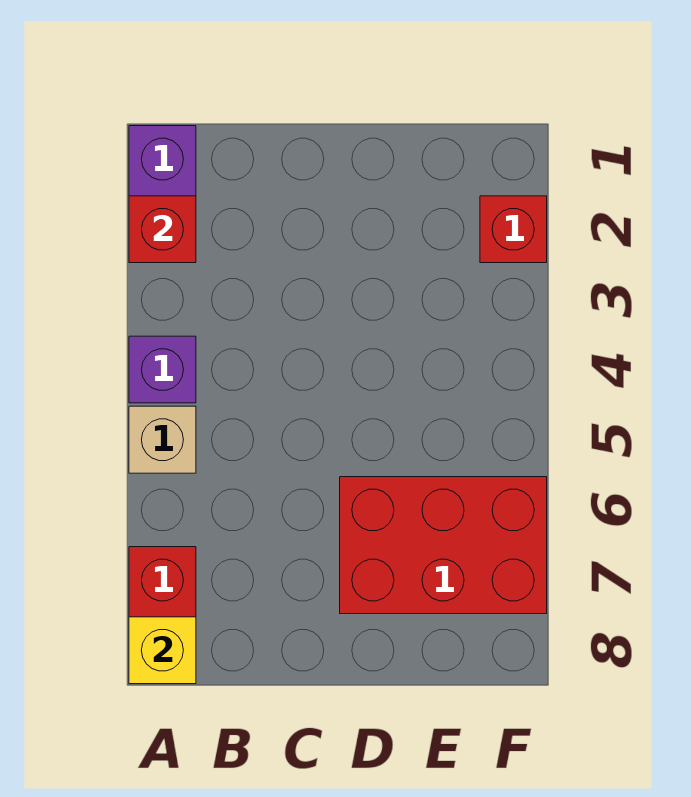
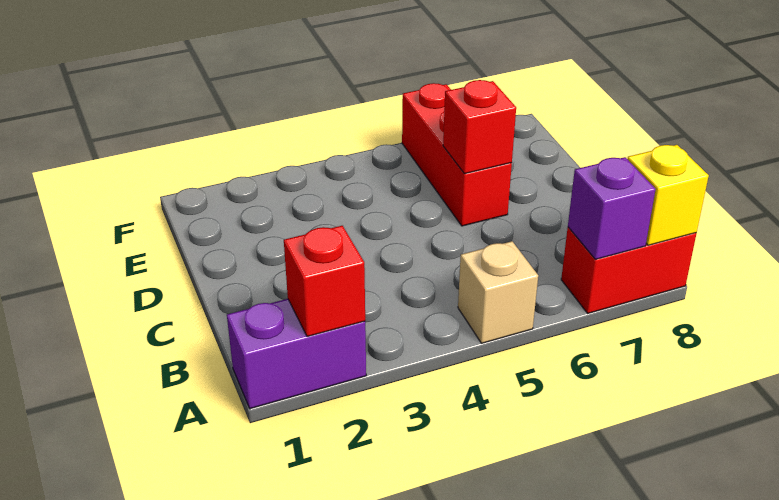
purple 1x1 brick [129,336,196,403] -> purple 1x1 brick moved to [568,157,656,259]
red 2x3 brick [340,477,547,614] -> red 1x3 brick [402,83,512,226]
red 1x1 brick [480,196,547,263] -> red 1x1 brick moved to [443,80,516,174]

